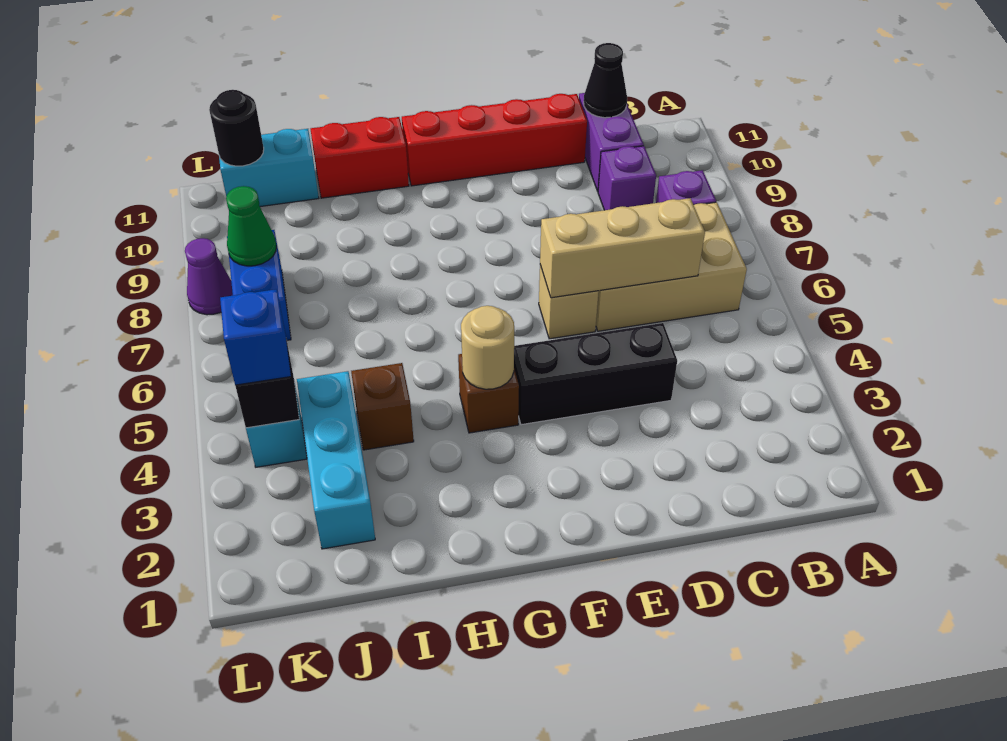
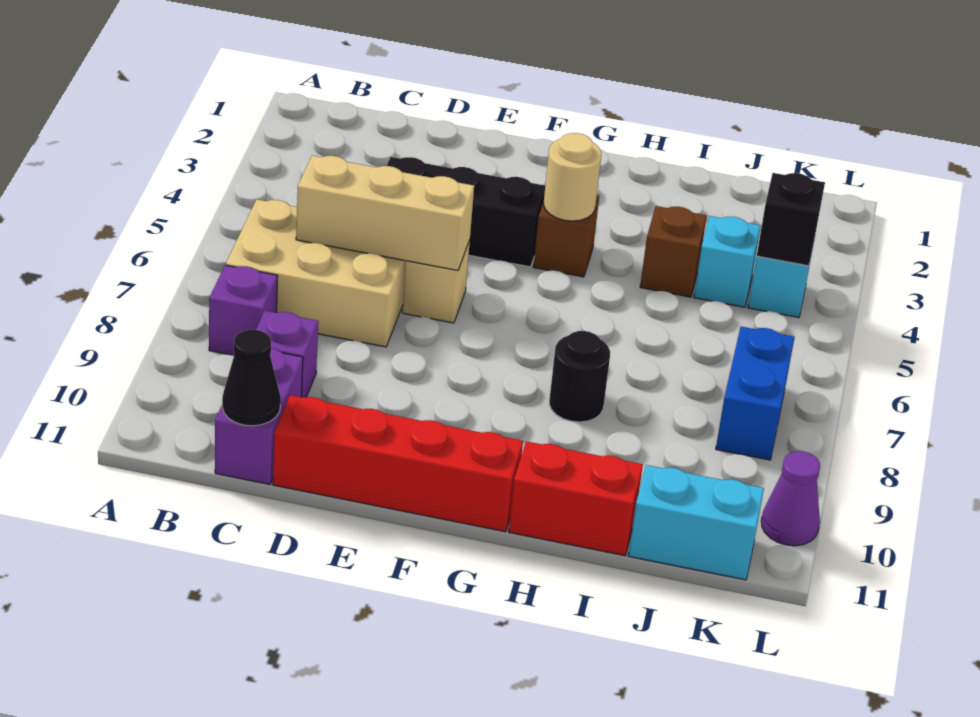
cyan 1x3 brick [297,371,375,549] -> cyan 1x1 brick [694,216,761,307]
blue 1x1 brick [220,289,291,385] -> none
green 1x1 cone [226,186,276,266] -> none
black 1x1 round brick [209,90,264,166] -> black 1x1 round brick moved to [549,331,610,422]
purple 1x1 cone [185,238,233,315] -> purple 1x1 cone moved to [761,451,820,546]

